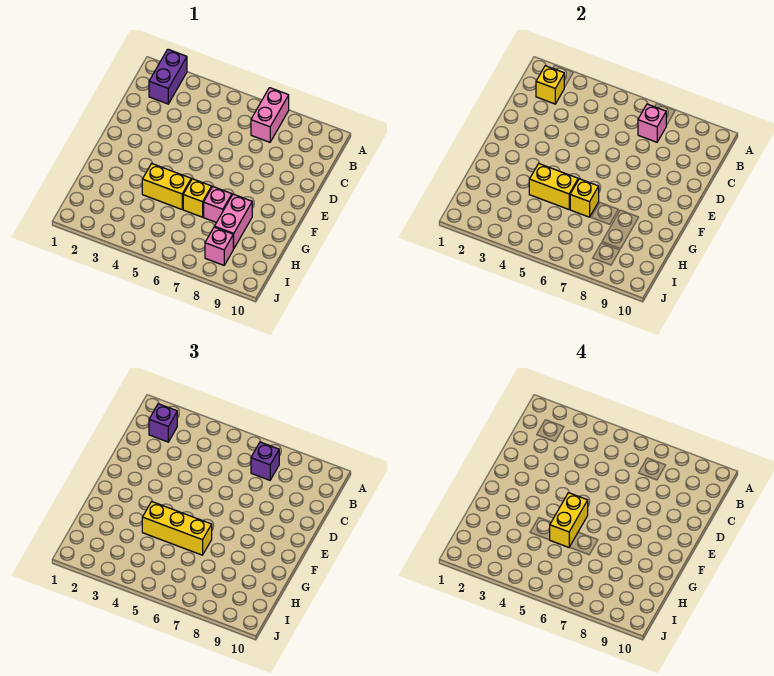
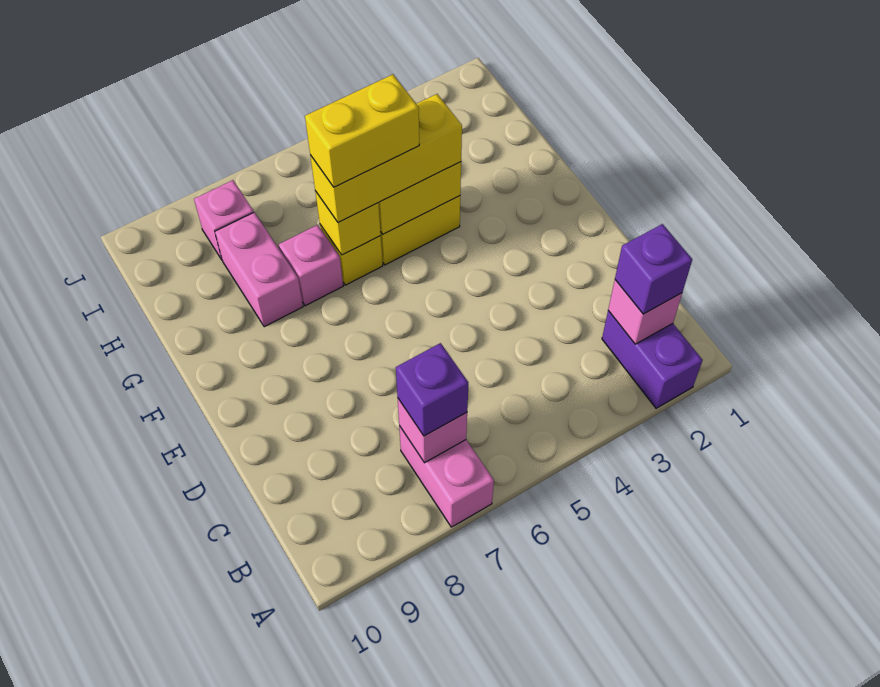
yellow 1x1 brick [536,66,564,104] -> pink 1x1 brick [608,280,682,344]
yellow 1x2 brick [550,493,588,547] -> yellow 1x2 brick turned to [305,74,419,187]

